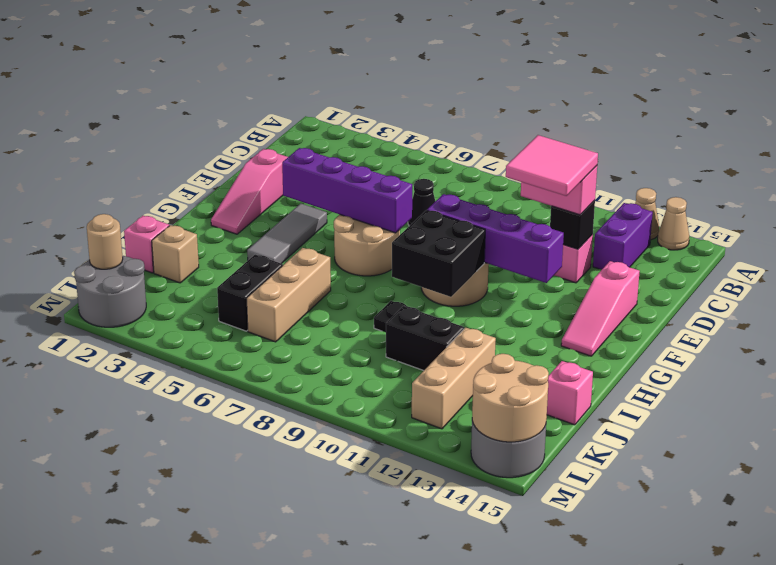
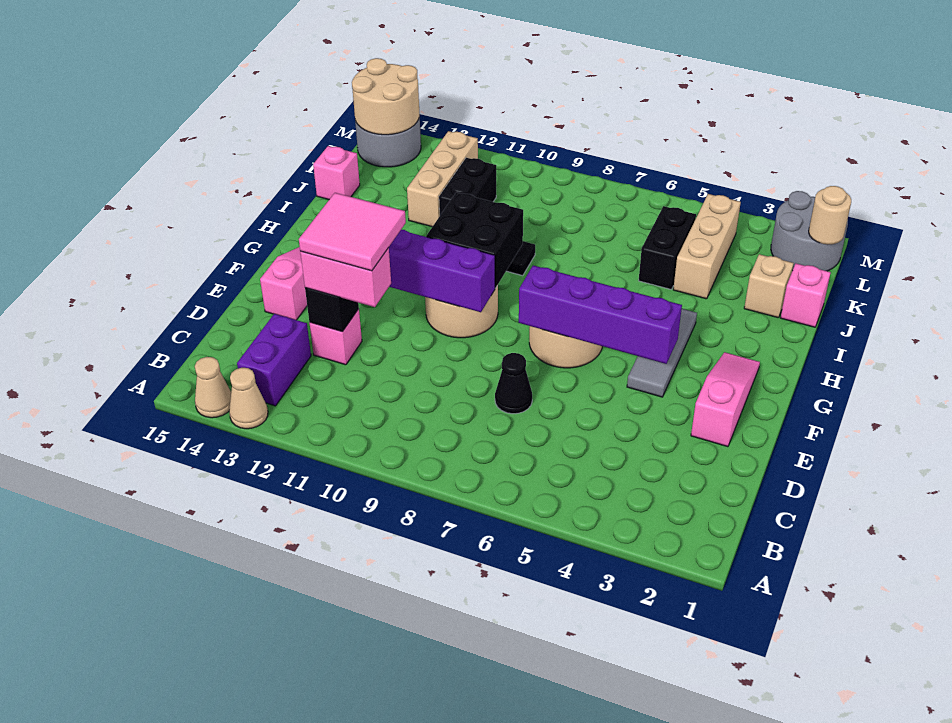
tan 1x3 brick [246,248,331,342] -> tan 1x3 brick moved to [673,194,741,299]
black 1x2 brick [386,306,464,371] -> black 1x2 brick turned to [439,158,496,215]

